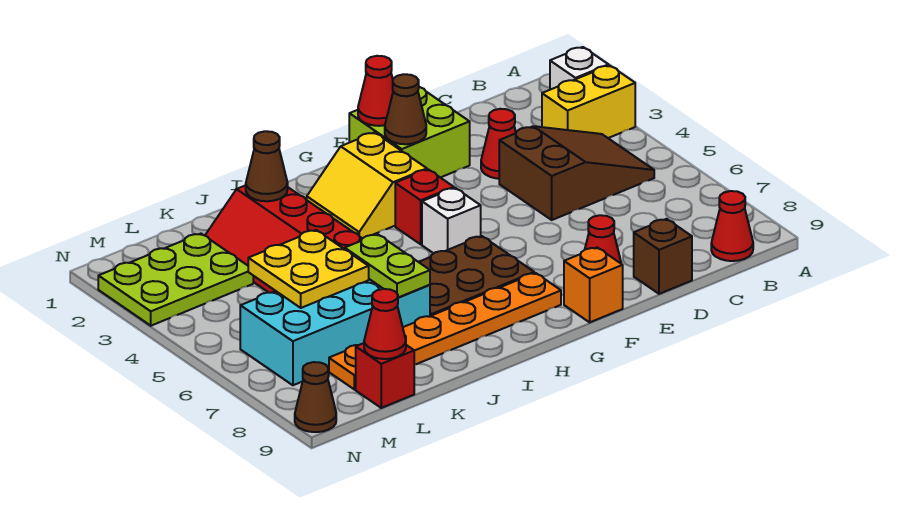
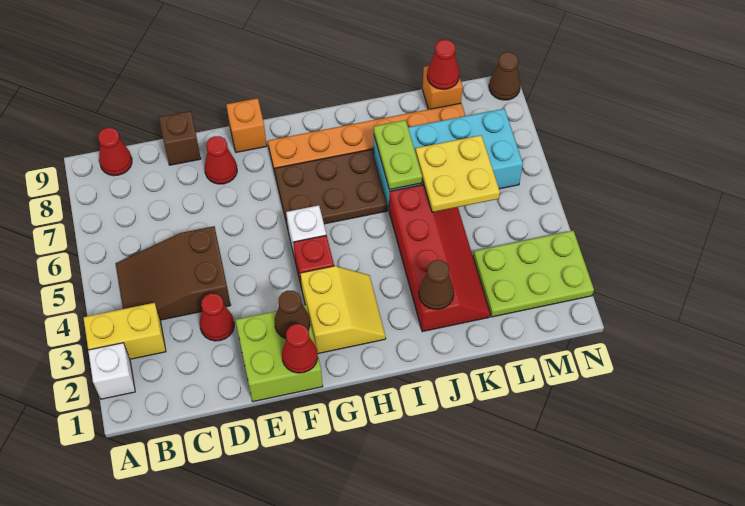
red 1x1 brick [356,343,414,408] -> orange 1x1 brick [423,66,463,109]

